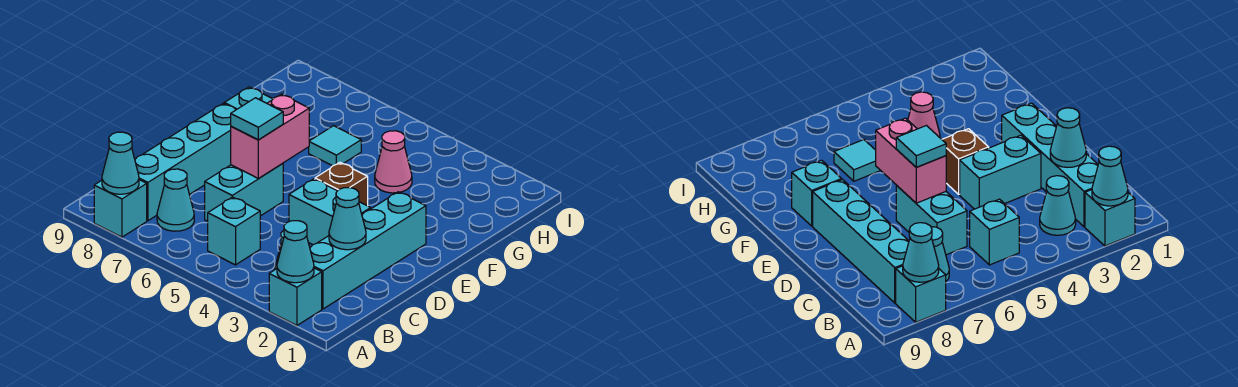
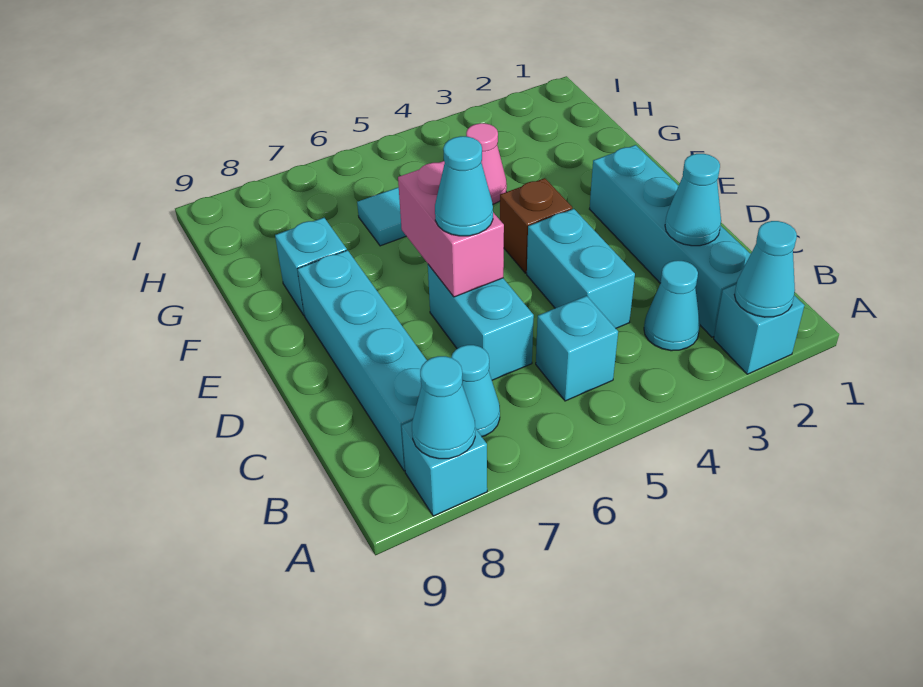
cyan 1x2 brick [289,179,371,245] -> cyan 1x2 brick turned to [527,209,635,328]
cyan 1x1 tile [231,98,283,140] -> cyan 1x1 cone [435,136,493,236]

